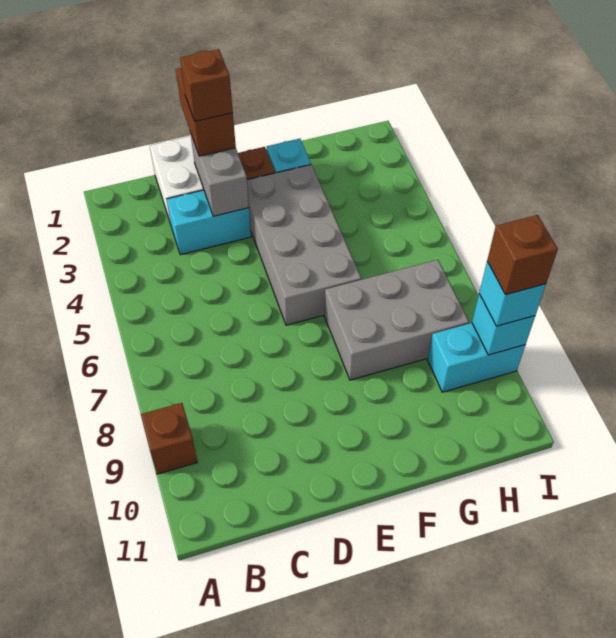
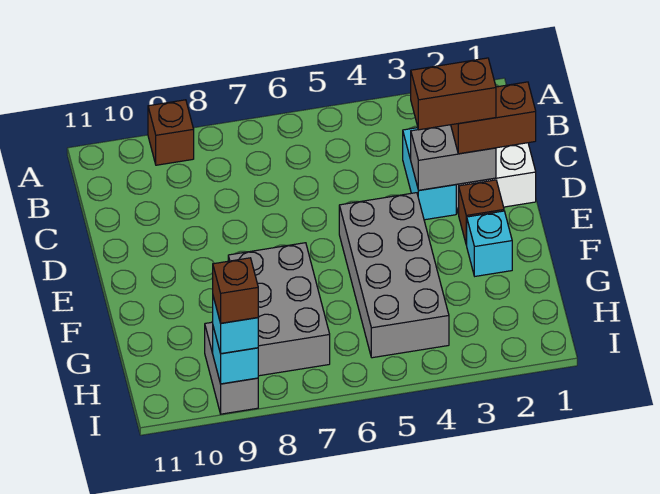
brown 1x1 brick [180,49,233,121] -> brown 1x2 brick [411,58,496,130]
grey 2x4 brick [247,165,361,325] -> grey 2x4 brick turned to [339,193,449,358]
cyan 1x2 brick [428,323,525,392] -> grey 1x2 brick [205,322,258,414]

